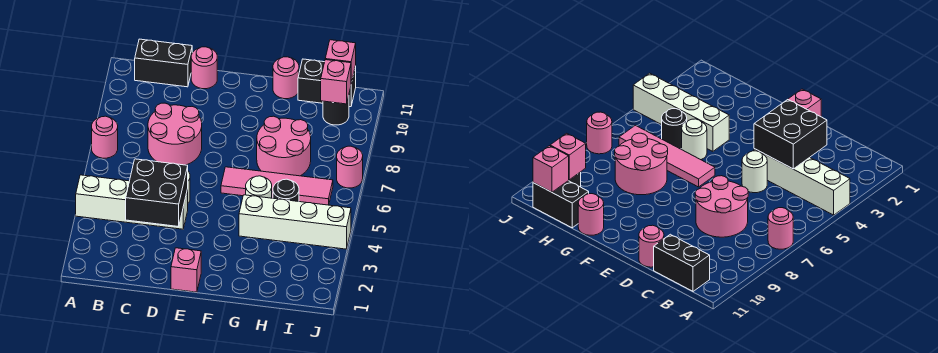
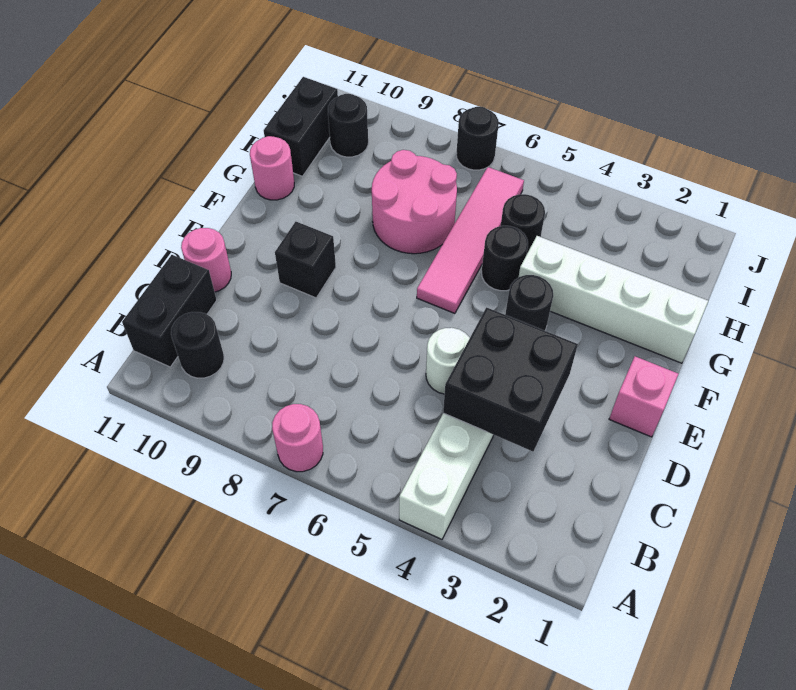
none -> black 1x1 round brick [171,312,224,378]
pink 2x2 round brick [148,103,202,165] -> none
none -> black 1x1 brick [275,222,336,298]
none -> black 1x1 round brick [505,275,553,331]
white 1x4 brick [239,195,351,249] -> white 1x4 brick turned to [519,236,708,363]
white 1x1 round brick [246,176,272,198] -> black 1x1 round brick [482,226,528,291]
pink 1x1 brick [321,60,351,104] -> none
pink 1x1 brick [325,40,356,83] -> none
pink 1x1 round brick [337,146,363,188] -> black 1x1 round brick [456,107,499,170]

